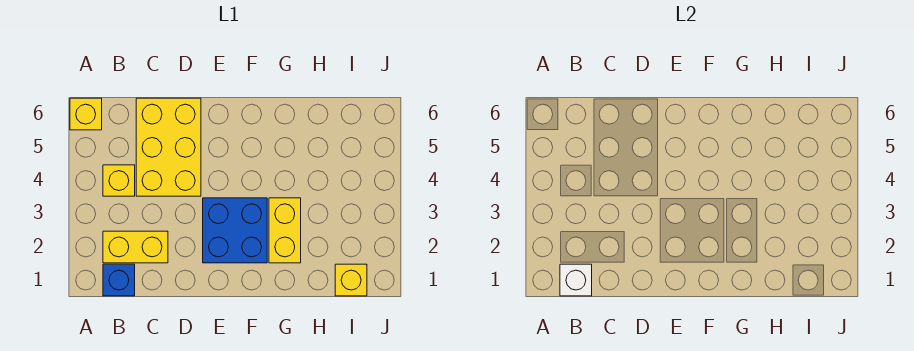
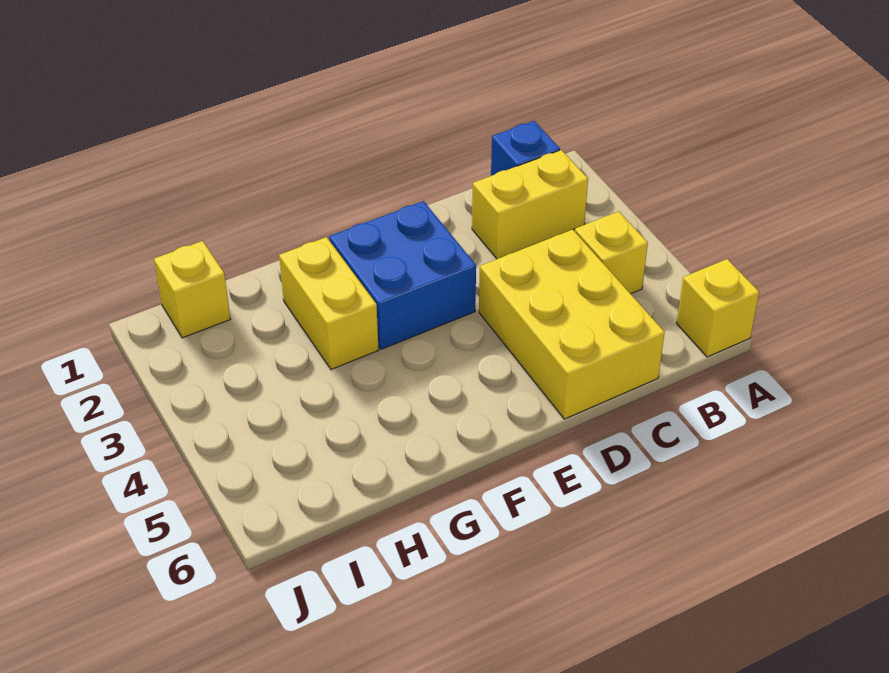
white 1x1 brick [560,264,592,296] -> none

